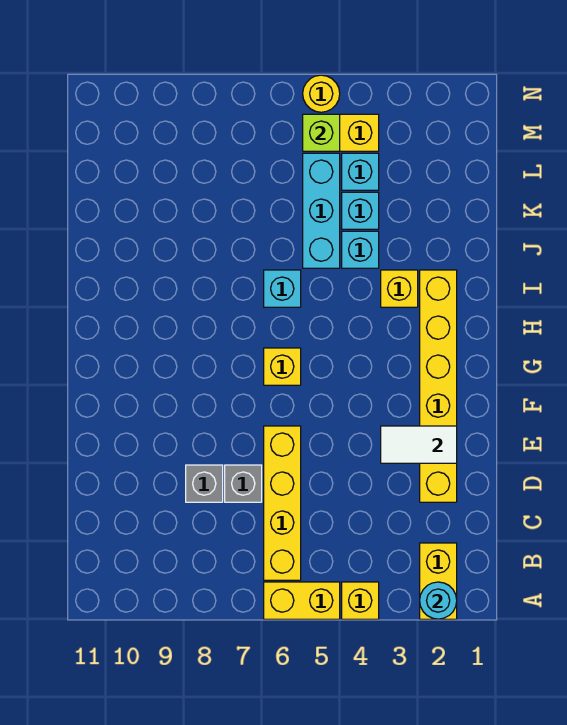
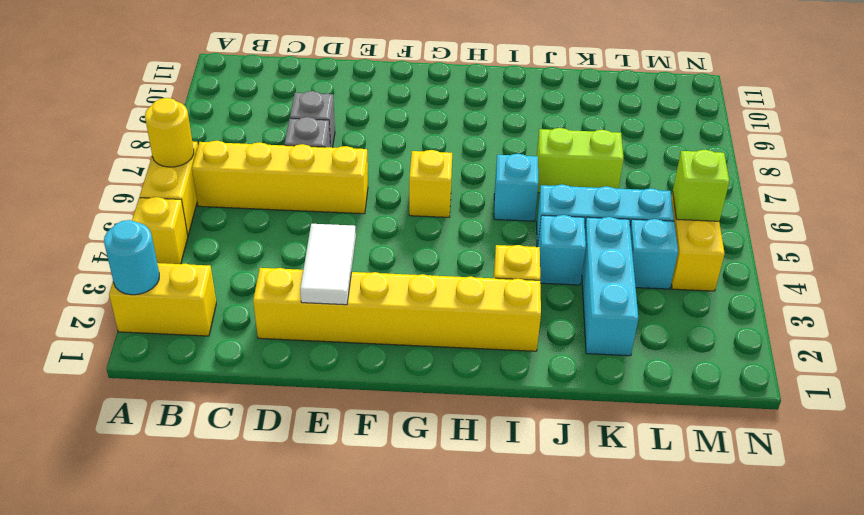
none -> lime 1x2 brick [537,128,624,193]
cyan 1x1 brick [342,192,379,229] -> cyan 1x3 brick [582,217,638,356]
yellow 1x1 round brick [303,75,340,112] -> yellow 1x1 round brick moved to [145,98,194,167]

